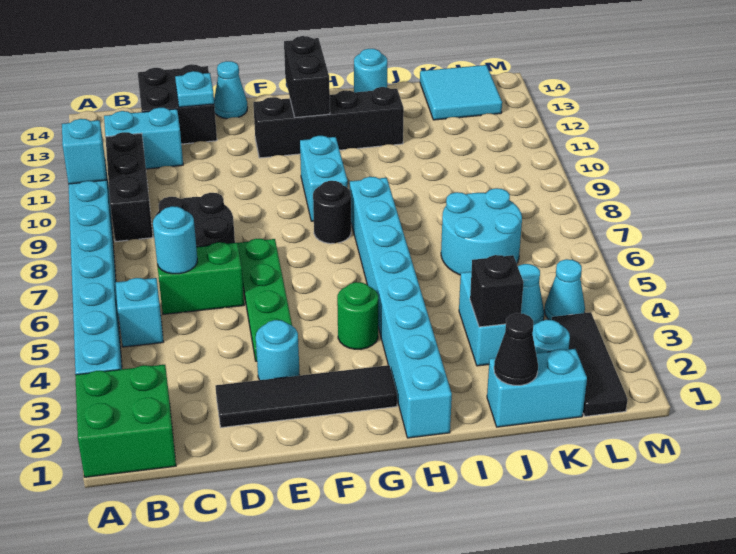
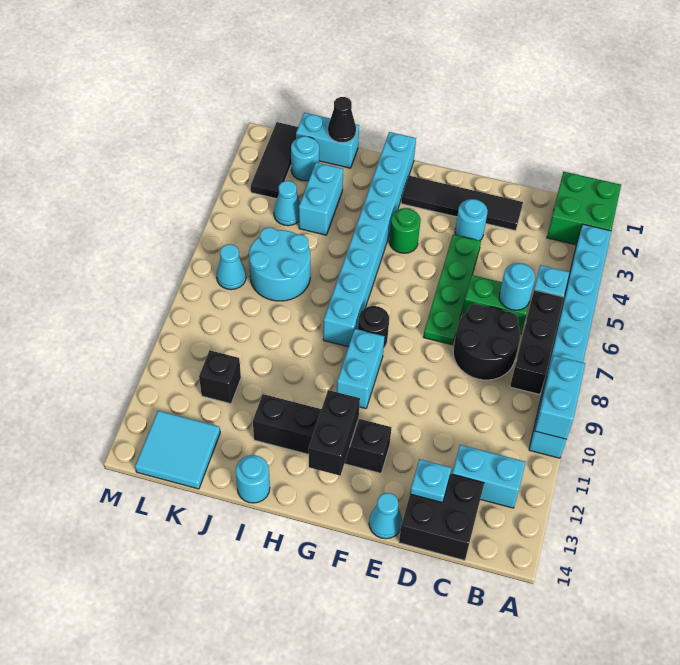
cyan 1x1 brick [62,119,106,184] -> cyan 1x2 brick [535,356,585,439]
black 1x3 brick [106,132,153,242] -> black 1x3 brick moved to [510,290,564,395]
black 1x1 brick [470,255,524,327] -> black 1x1 brick moved to [199,350,241,404]
cyan 1x1 cone [544,259,585,320] -> cyan 1x1 cone moved to [216,244,246,290]

